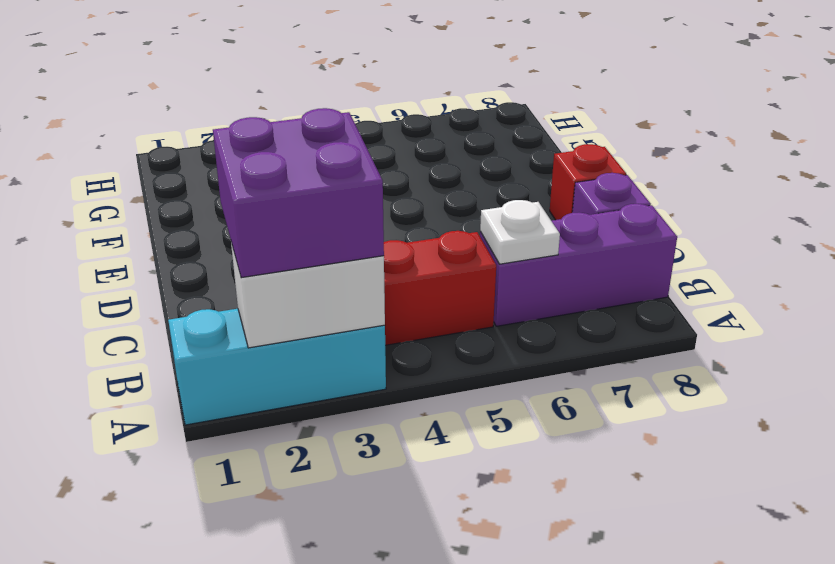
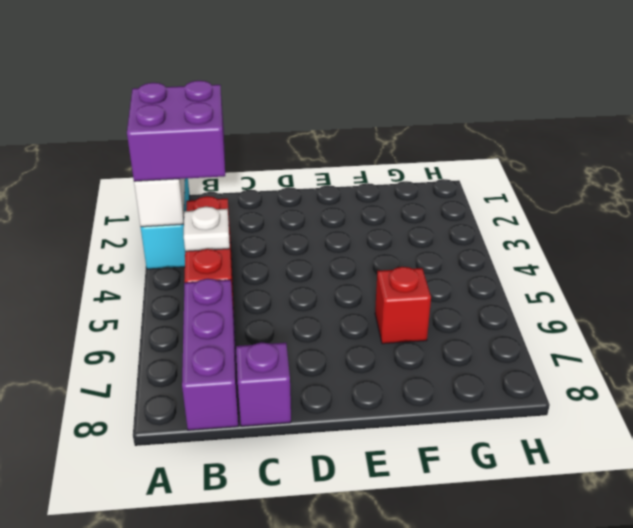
white 1x1 plate [480,200,560,264] -> white 1x1 plate moved to [184,207,230,251]
red 1x1 brick [550,144,626,220] -> red 1x1 brick moved to [375,267,431,344]

